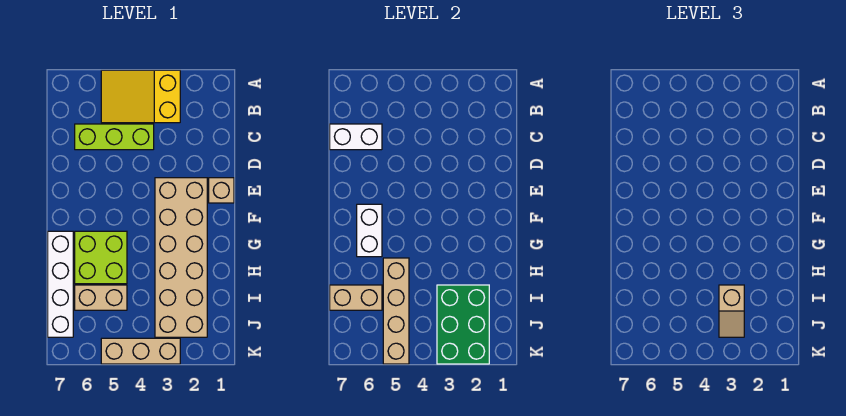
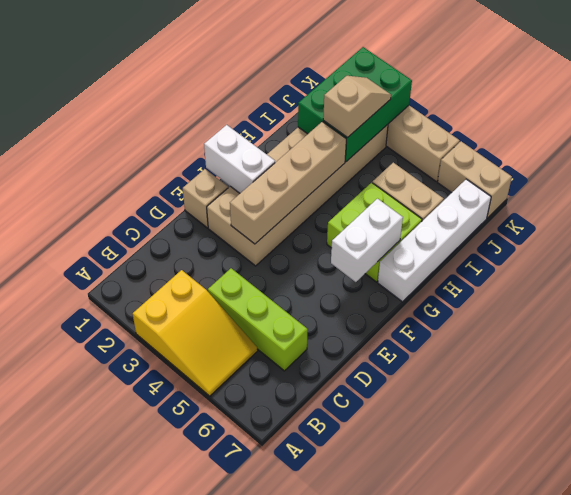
white 1x2 brick [330,124,382,150] -> white 1x2 brick moved to [204,125,275,193]
tan 1x4 brick [383,258,409,364] -> tan 1x4 brick moved to [230,122,346,244]
tan 1x2 brick [330,285,382,310] -> tan 1x2 brick moved to [438,141,512,218]

